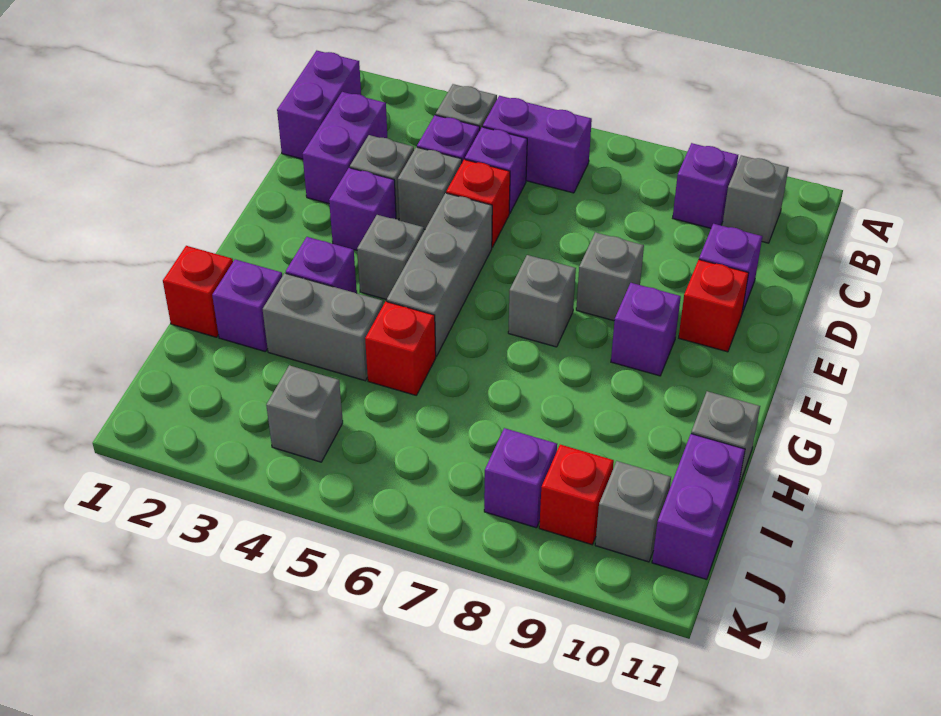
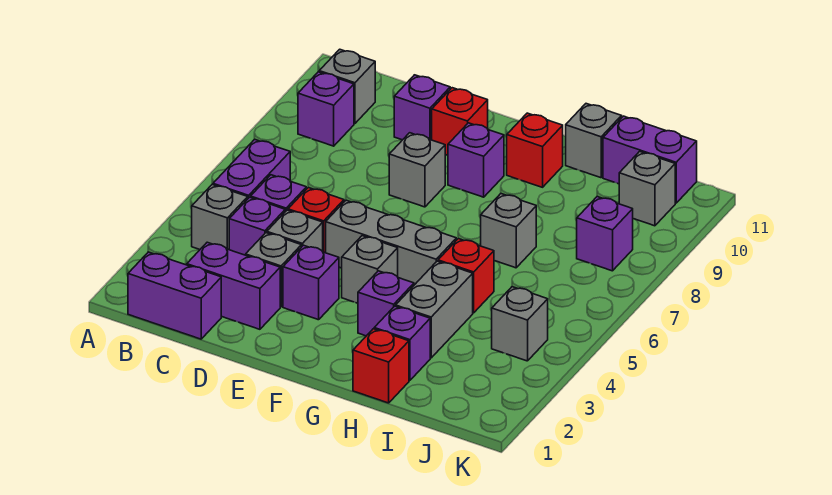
grey 1x1 brick [508,255,576,347] -> grey 1x1 brick moved to [481,194,536,268]
red 1x1 brick [539,445,614,545] -> red 1x1 brick moved to [507,113,563,187]

